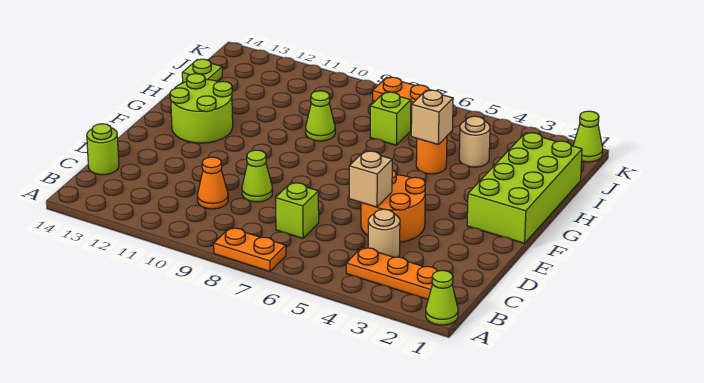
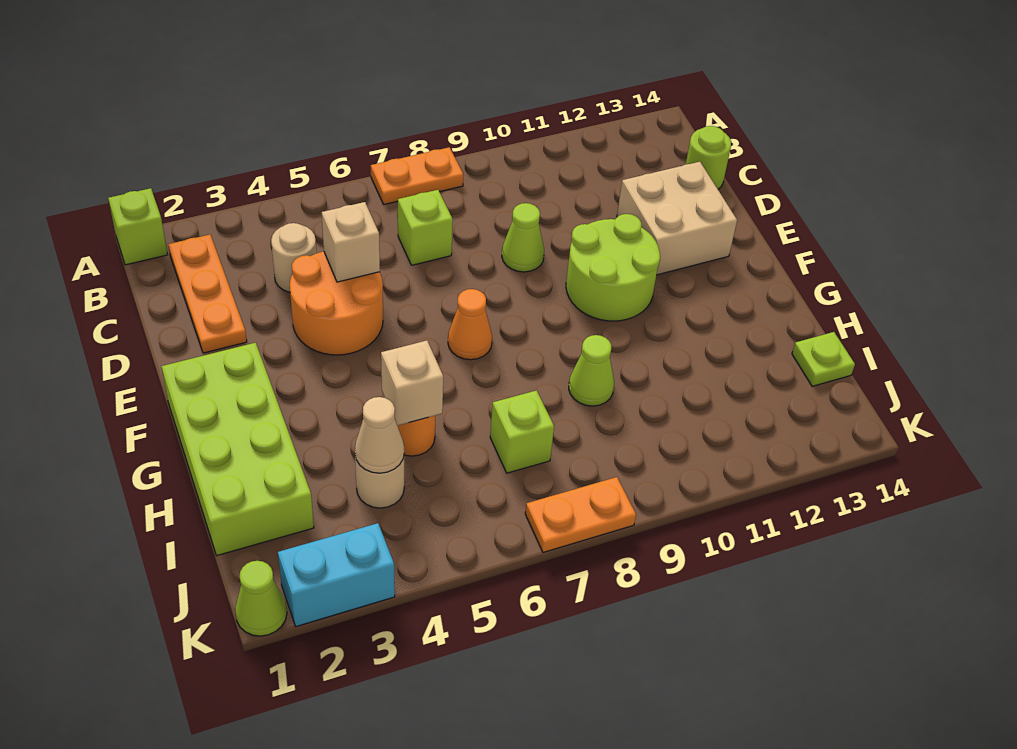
lime 1x1 cone [426,270,458,325] -> lime 1x1 brick [108,188,167,265]
orange 1x3 plate [346,247,437,299] -> orange 1x3 plate turned to [168,235,247,353]
orange 1x1 cone [197,157,228,209] -> orange 1x1 cone moved to [448,289,492,360]
none -> tan 2x2 brick [617,162,737,275]
lime 2x2 round brick [170,74,233,143] -> lime 2x2 round brick moved to [566,214,660,321]
none -> tan 1x1 cone [355,397,404,473]
none -> cyan 1x2 brick [278,523,395,626]

